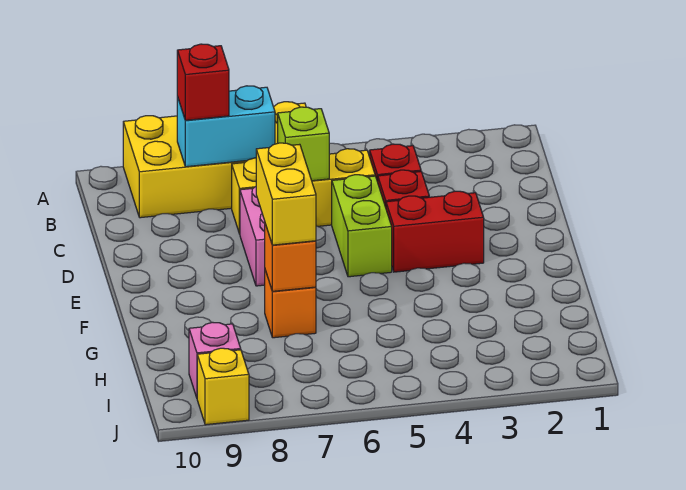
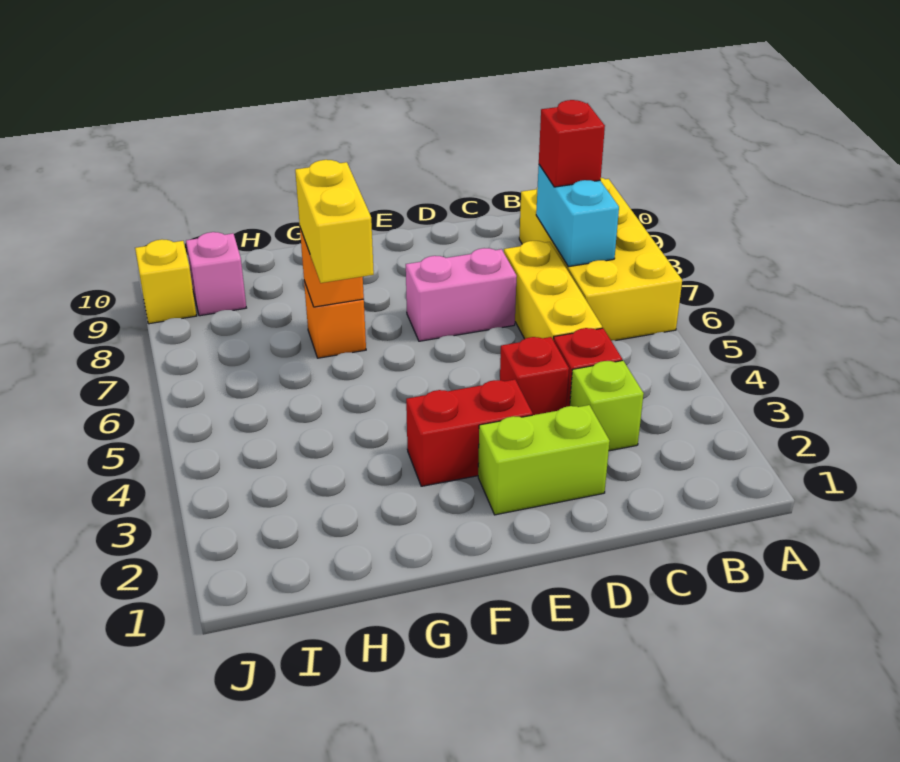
lime 1x1 brick [278,107,329,181] -> lime 1x1 brick moved to [570,361,644,451]
lime 1x2 brick [332,175,392,277] -> lime 1x2 brick moved to [478,405,610,515]
red 1x2 brick [386,191,484,272] -> red 1x2 brick turned to [406,380,533,486]
yellow 1x2 brick [256,143,316,245] -> yellow 1x2 brick turned to [295,160,374,283]

